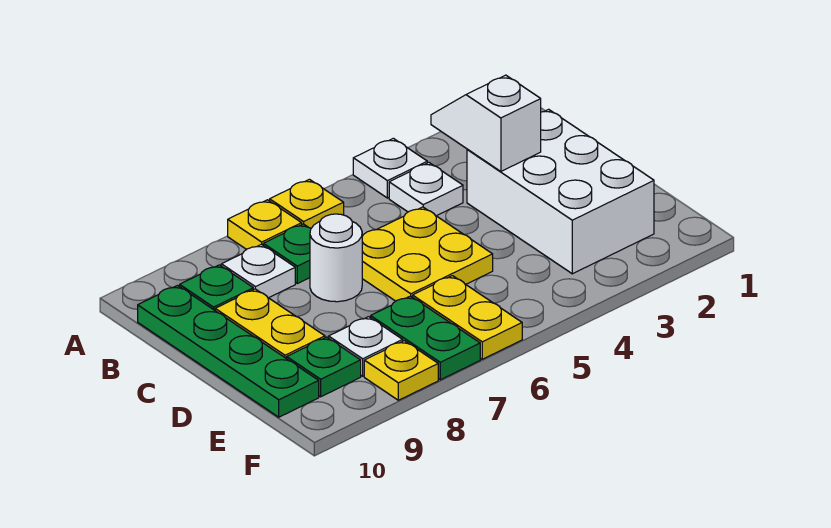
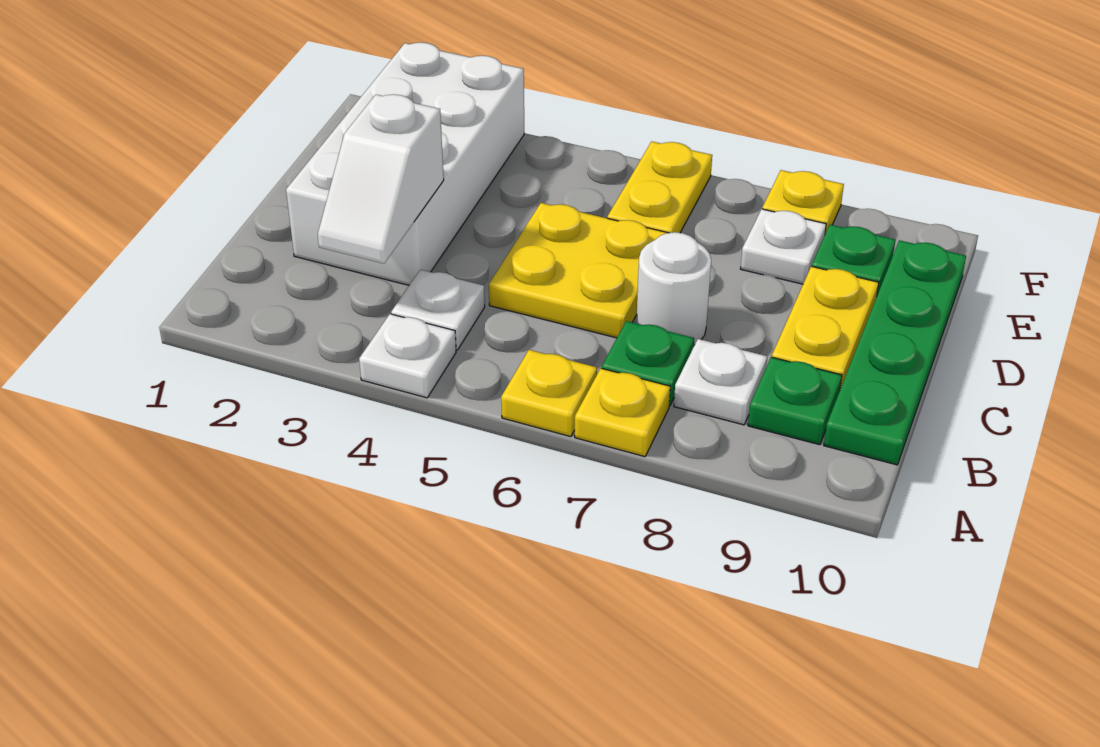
white 2x3 brick [467,109,654,274] -> white 2x4 brick [286,42,524,285]
green 1x2 plate [371,296,480,380] -> none

